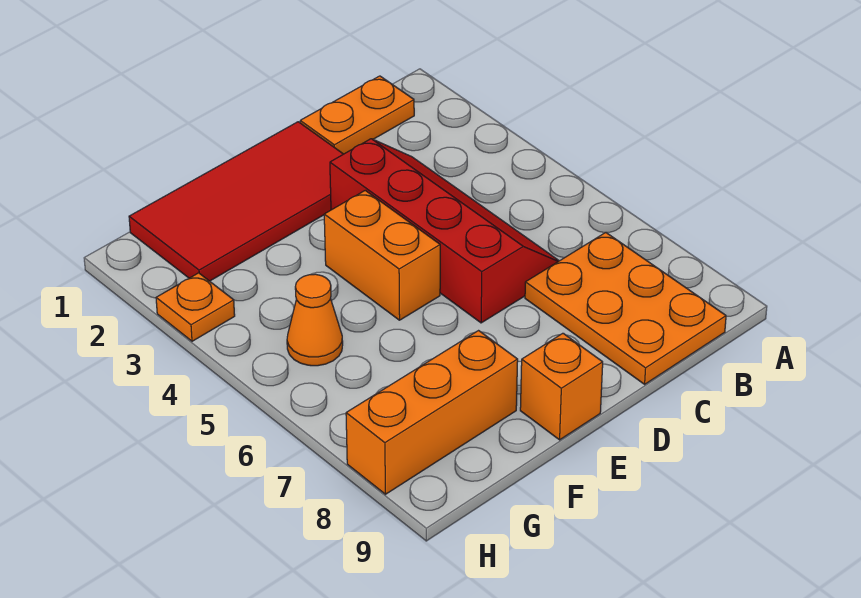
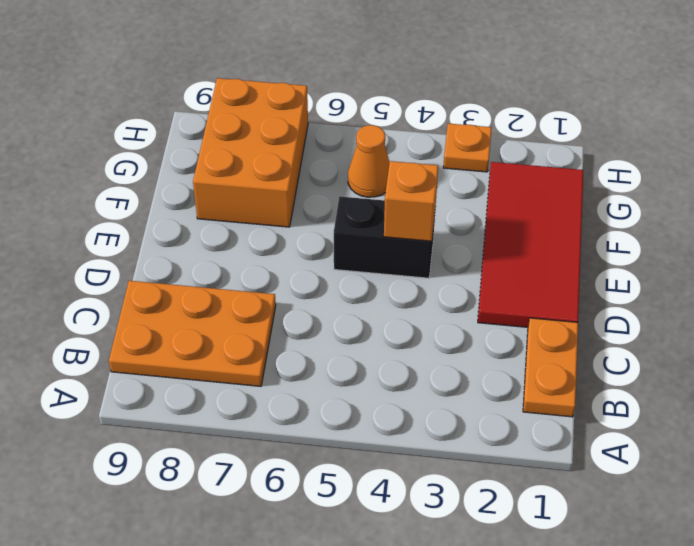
red 2x4 slope [330,139,559,323] -> none
orange 1x2 brick [324,190,440,320] -> black 1x2 brick [334,196,435,278]
orange 1x1 brick [520,333,603,440] -> orange 1x1 brick moved to [384,161,438,241]
orange 1x3 brick [346,331,518,494] -> orange 2x3 brick [193,78,308,227]

